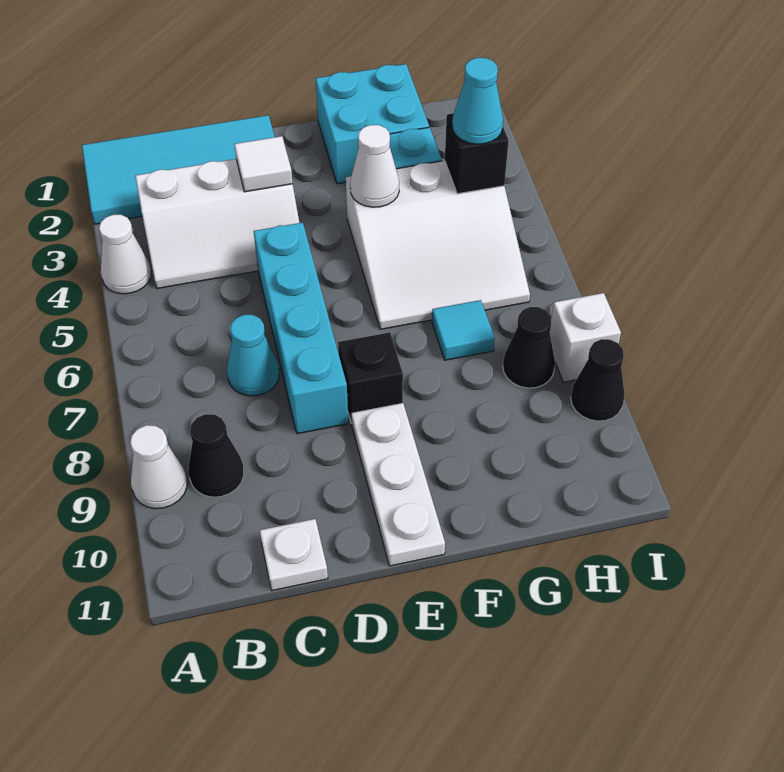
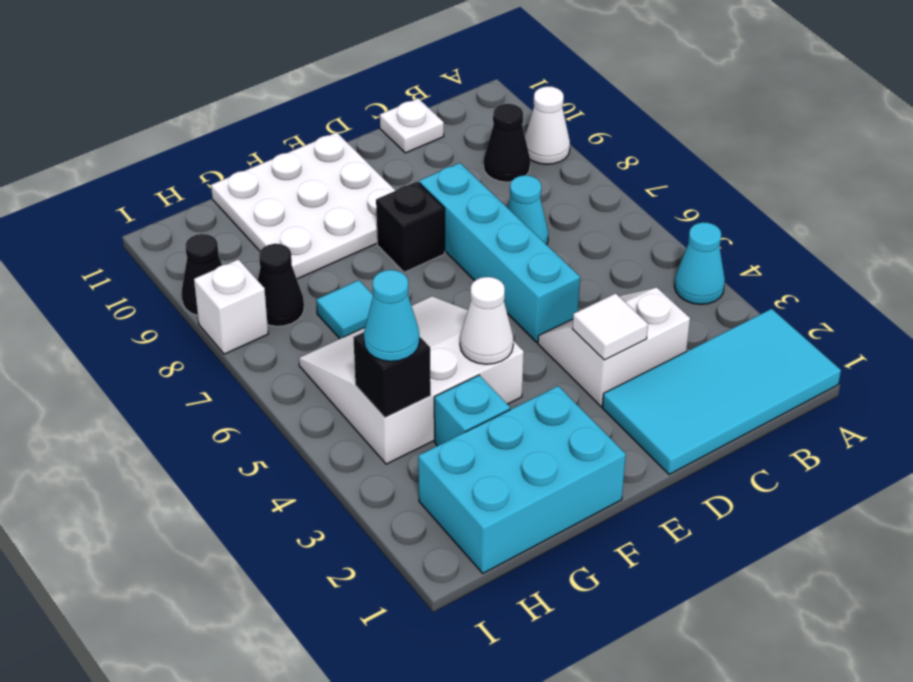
white 1x1 cone [99,215,151,294] -> cyan 1x1 cone [674,222,725,304]
white 2x3 slope [135,159,299,289] -> white 2x2 slope [538,288,690,406]
white 1x3 plate [351,403,445,566] -> white 3x3 plate [211,132,396,279]
cyan 2x2 brick [315,64,429,184] -> cyan 2x3 brick [418,386,626,573]

